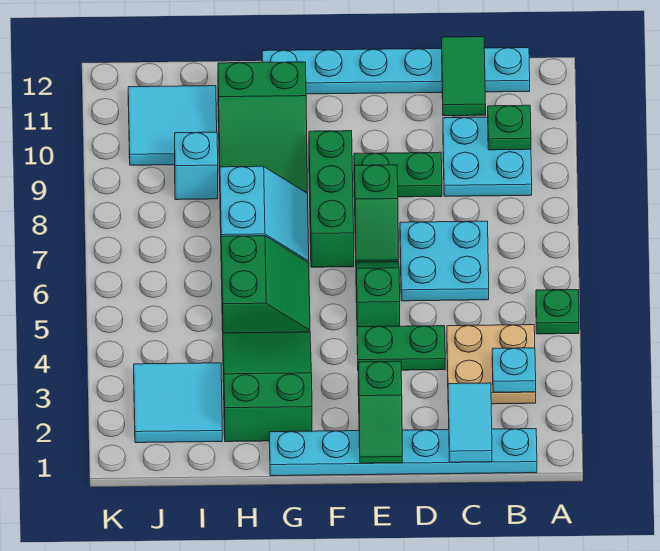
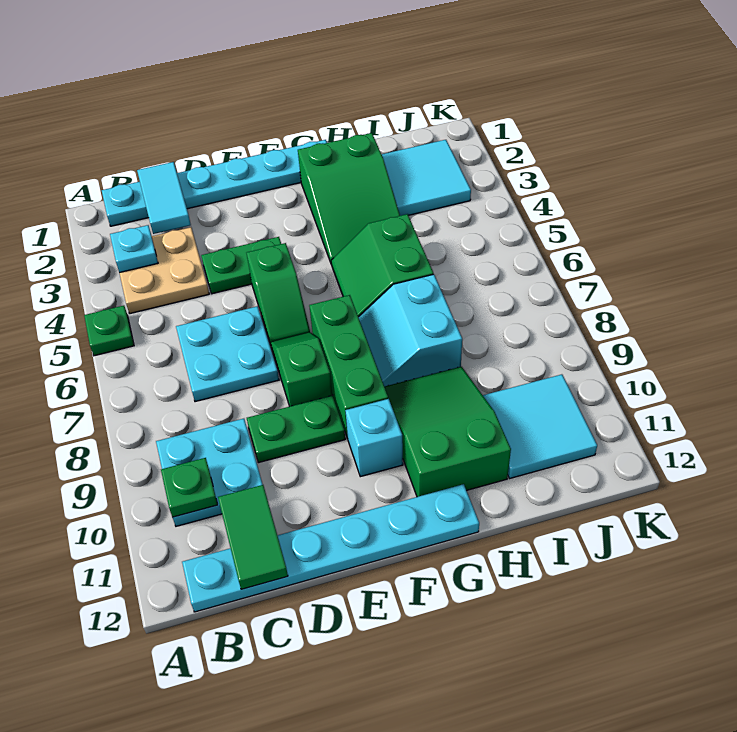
green 1x2 slope [358,361,402,463] -> none
cyan 1x1 brick [175,132,218,200] -> cyan 1x1 brick moved to [345,399,403,477]

